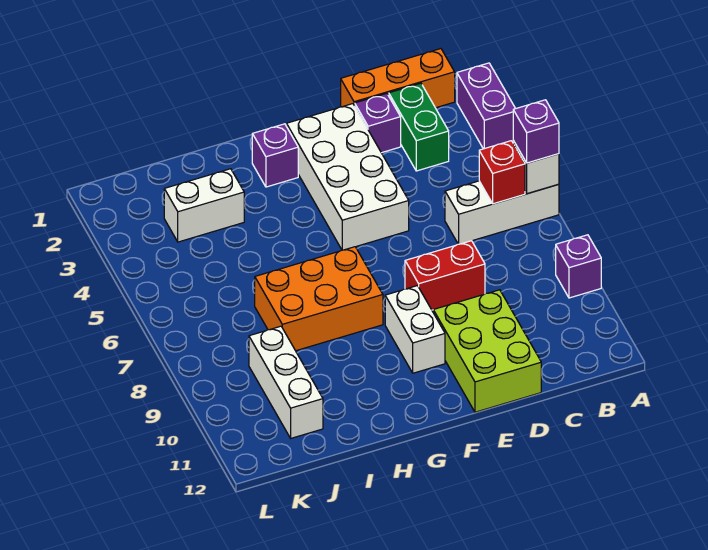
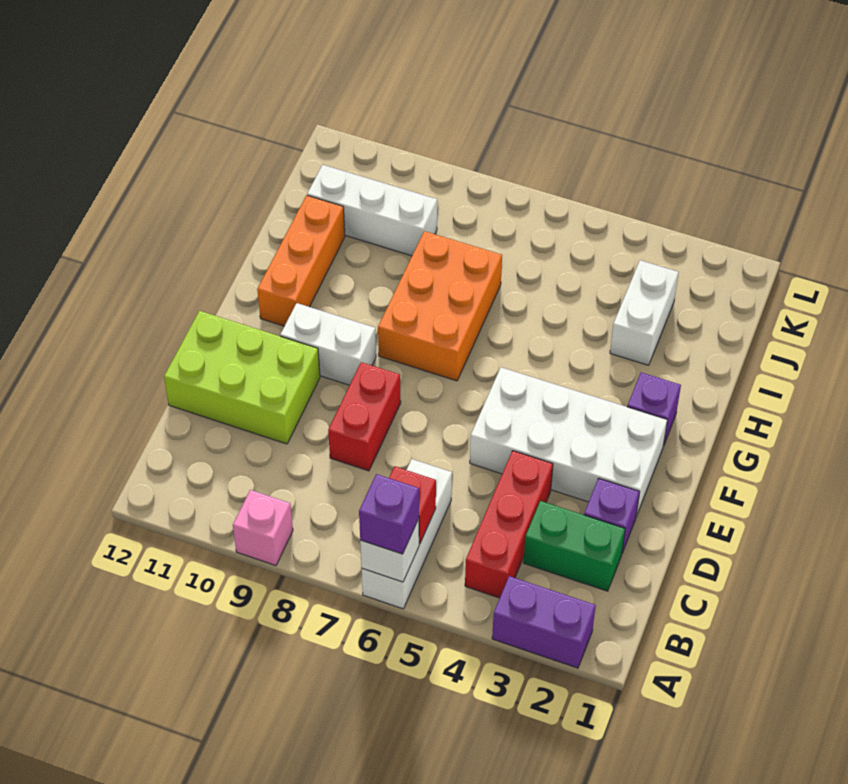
purple 1x1 brick [556,235,601,298] -> pink 1x1 brick [233,490,293,566]
orange 1x3 brick [341,49,455,108] -> orange 1x3 brick moved to [257,195,345,326]
none -> red 1x3 brick [465,451,553,598]

